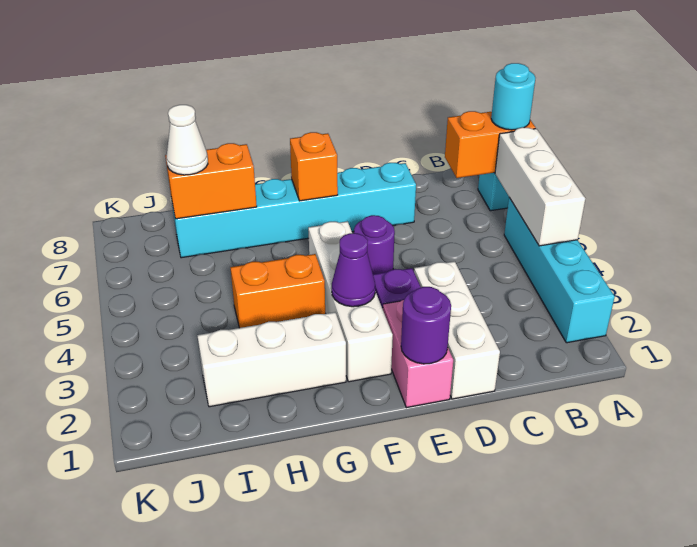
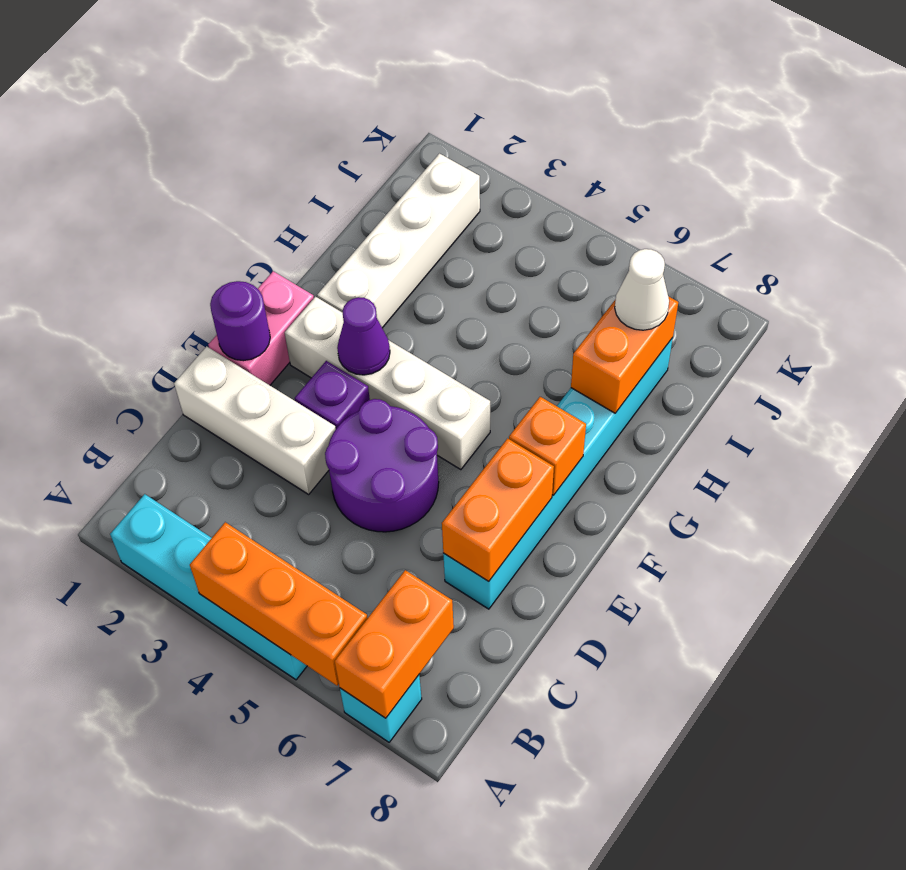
white 1x3 brick [495,127,585,246] -> orange 1x3 brick [190,522,367,686]
cyan 1x1 round brick [491,63,535,130] -> none
pink 1x2 brick [383,300,453,408] -> pink 1x2 brick turned to [208,271,314,385]
purple 1x1 round brick [354,215,395,274] -> purple 2x2 round brick [325,399,439,532]
white 1x3 brick [197,312,346,407] -> white 1x4 brick [317,154,480,328]
orange 1x2 brick [230,254,325,328] -> orange 1x2 brick moved to [442,438,554,581]

